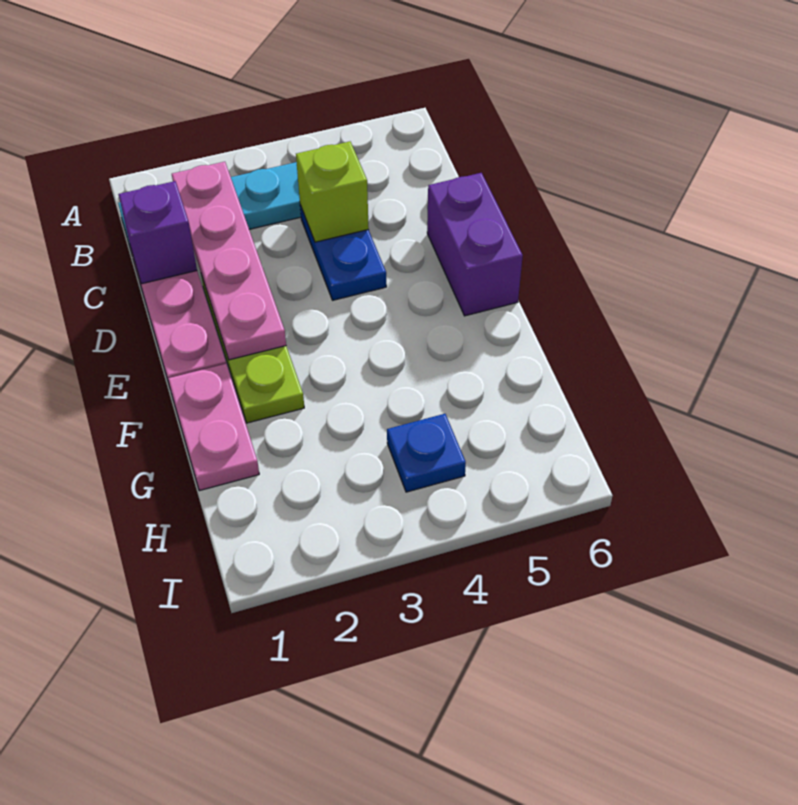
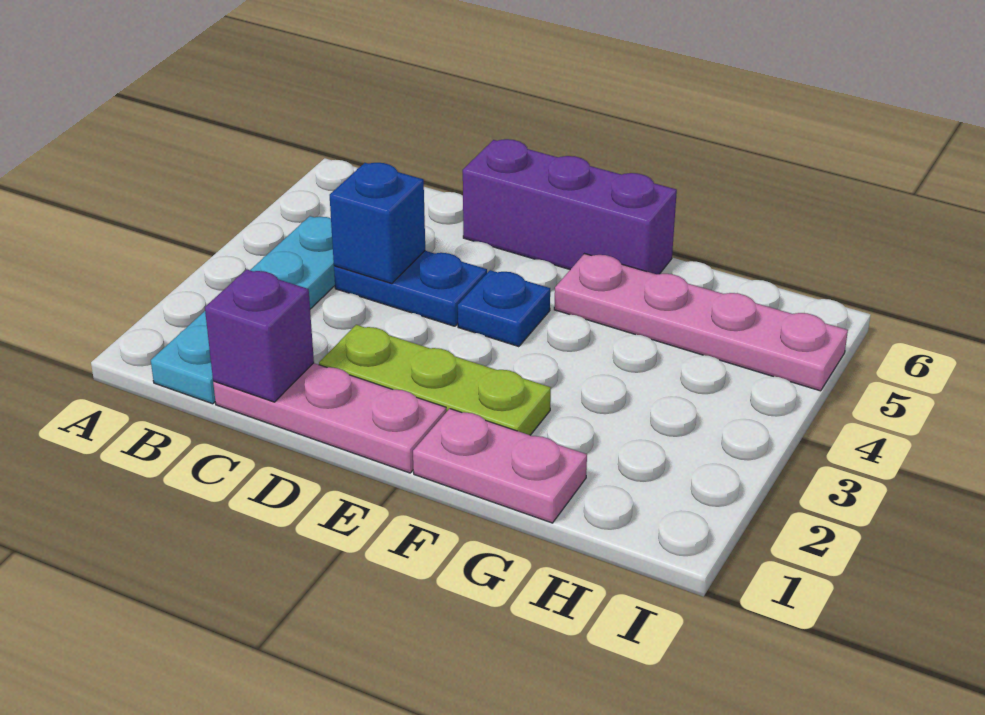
pink 1x4 plate [172,162,286,360] -> pink 1x4 plate moved to [554,254,848,391]
lime 1x1 brick [296,142,369,242] -> blue 1x1 brick [330,163,425,284]
purple 1x2 brick [427,173,523,316] -> purple 1x3 brick [463,139,677,274]
blue 1x1 plate [387,414,466,492] -> blue 1x1 plate moved to [458,270,550,347]

